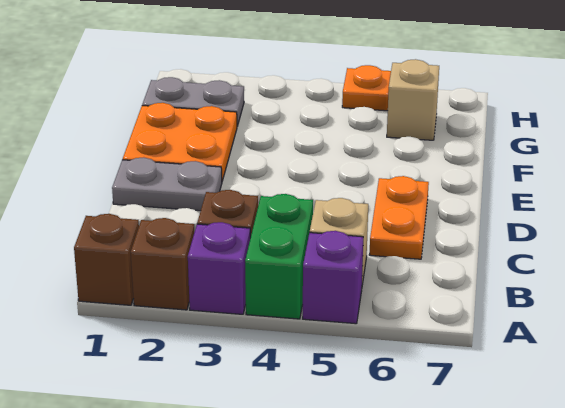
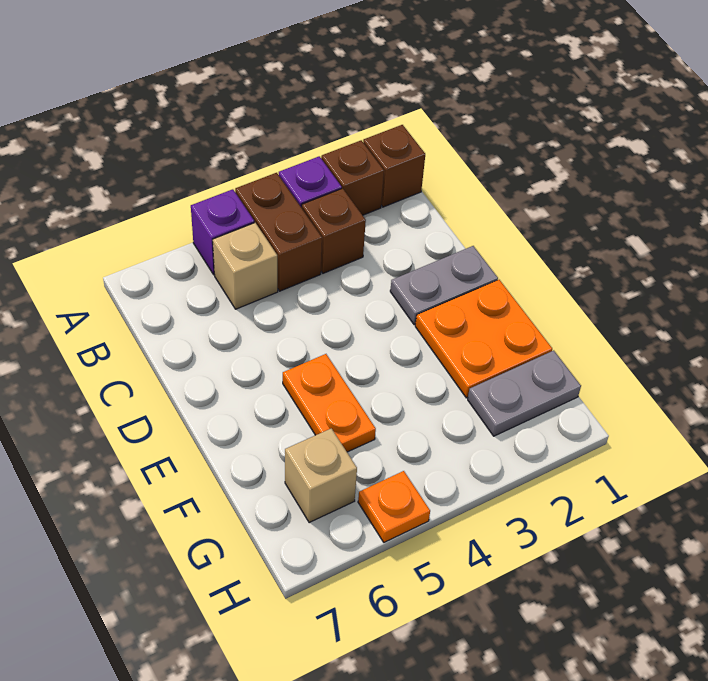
green 1x2 brick [245,194,313,319] -> brown 1x2 brick [235,173,322,291]
orange 1x2 plate [369,176,429,259] -> orange 1x2 plate moved to [283,354,376,452]

